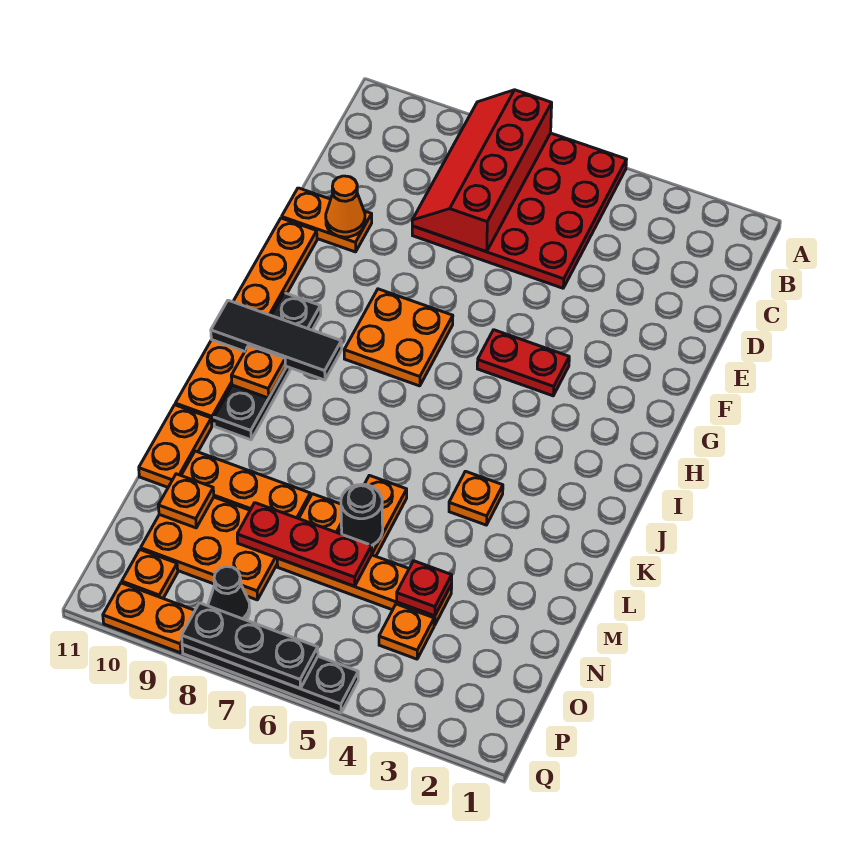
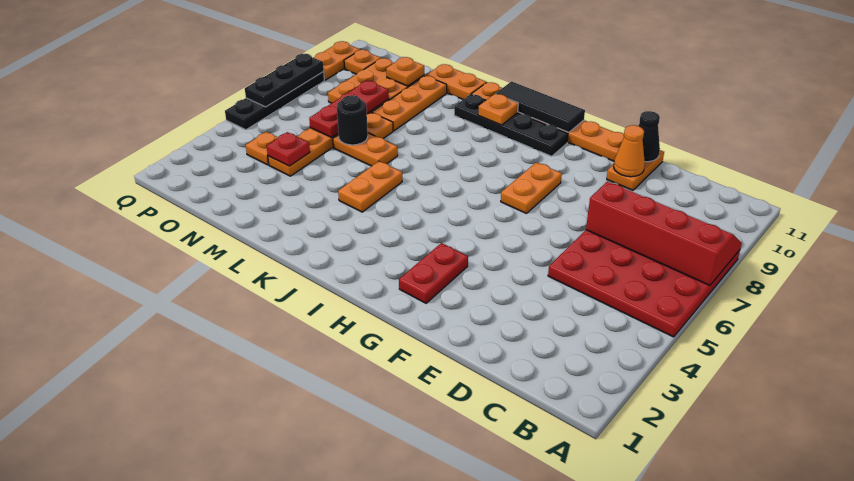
red 1x2 plate [477,330,569,396] -> red 1x2 plate moved to [399,243,468,303]
orange 2x2 plate [344,289,453,386] -> orange 1x2 plate [501,162,562,214]
black 1x3 tile [211,300,342,380] -> black 1x3 tile turned to [496,82,585,132]
orange 1x1 plate [449,471,503,525] -> orange 1x2 plate [338,161,402,212]
black 1x1 cone [208,566,250,620] -> black 1x1 cone moved to [638,111,660,162]

